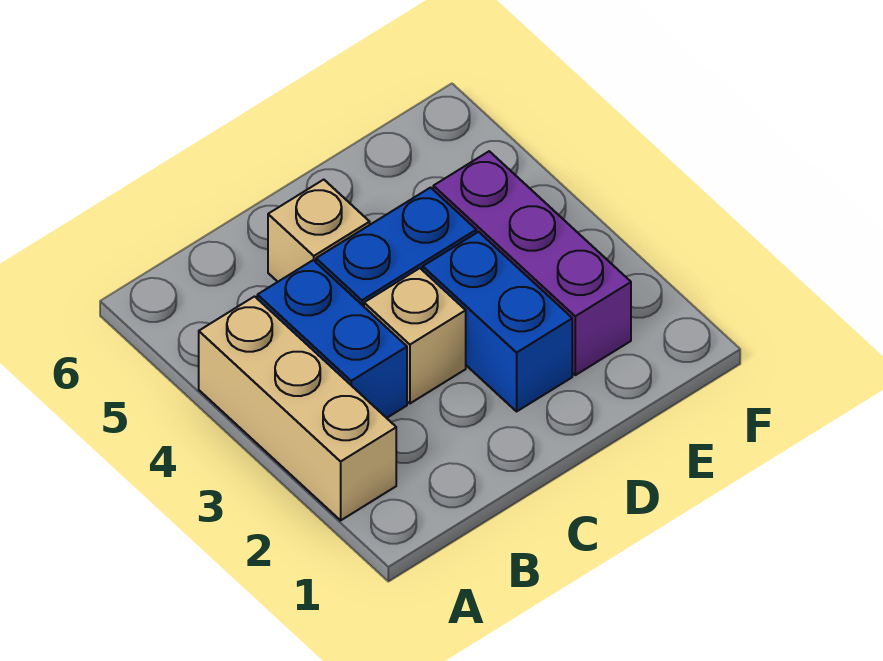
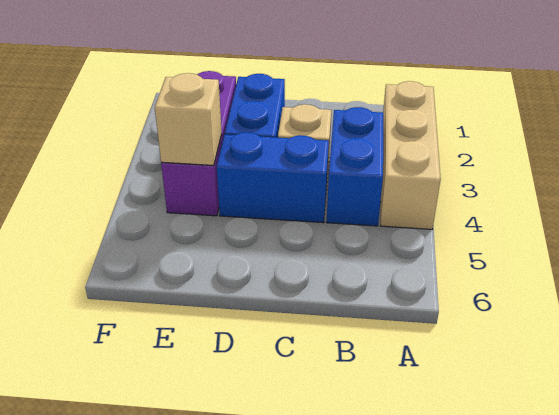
tan 1x1 brick [268,180,370,282] -> tan 1x1 brick moved to [155,73,222,165]

